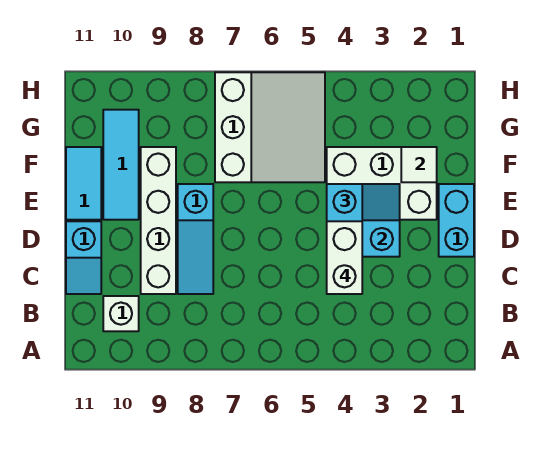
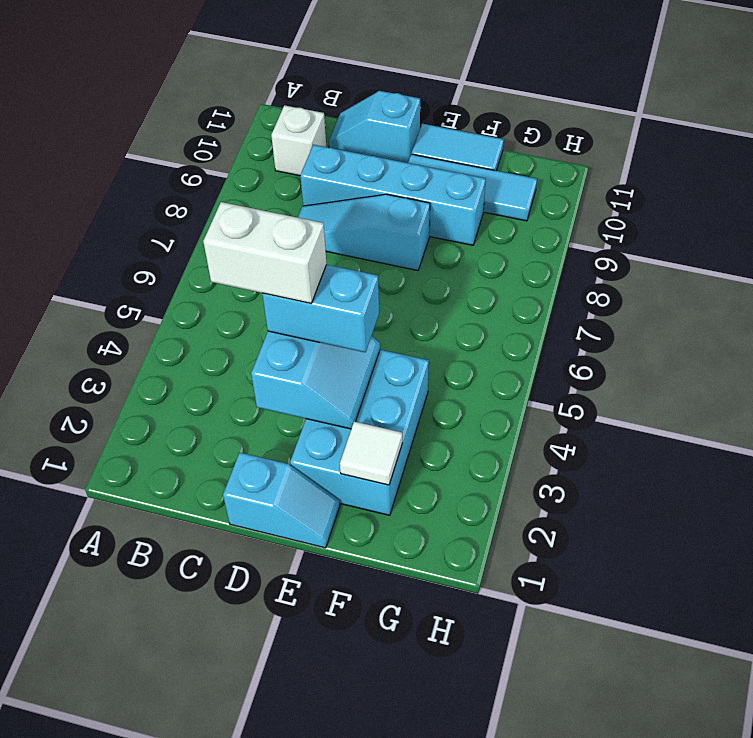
white 1x4 brick [141,147,176,294] -> cyan 1x4 brick [300,145,486,245]
cyan 1x2 brick [439,184,474,257] -> cyan 1x2 slope [223,453,340,548]
white 2x3 brick [327,147,437,220] -> cyan 2x3 brick [290,350,429,515]
white 3x3 slope [215,72,325,182] -> none

